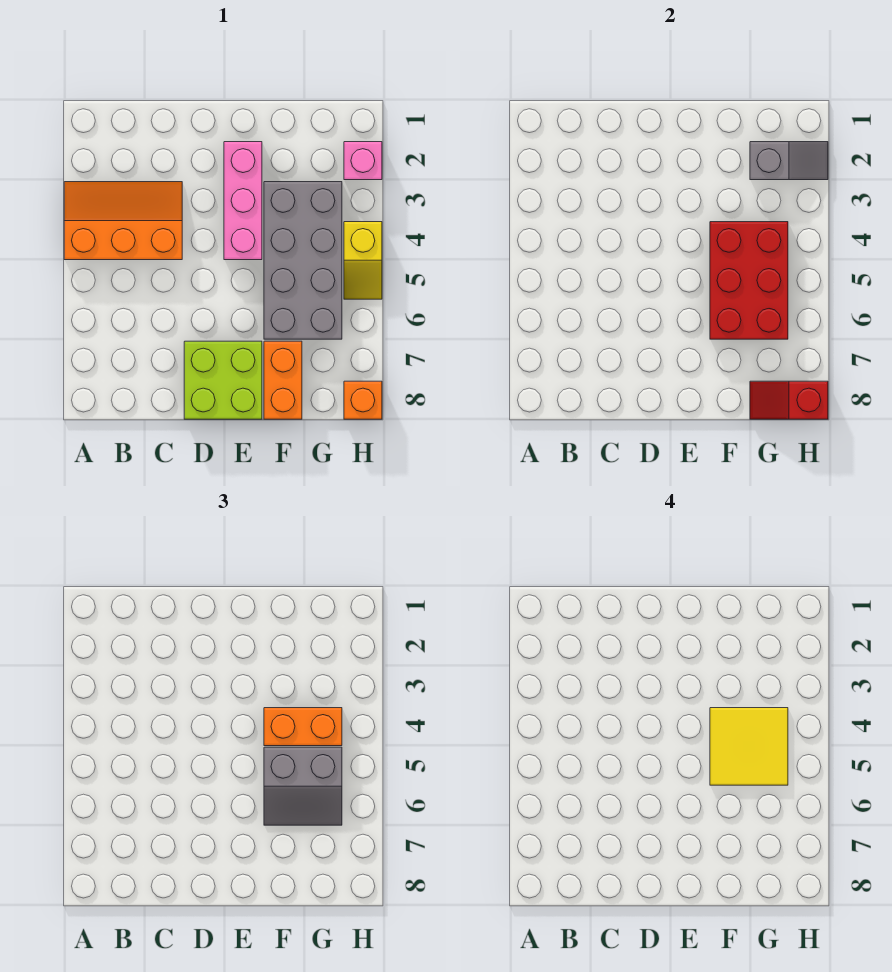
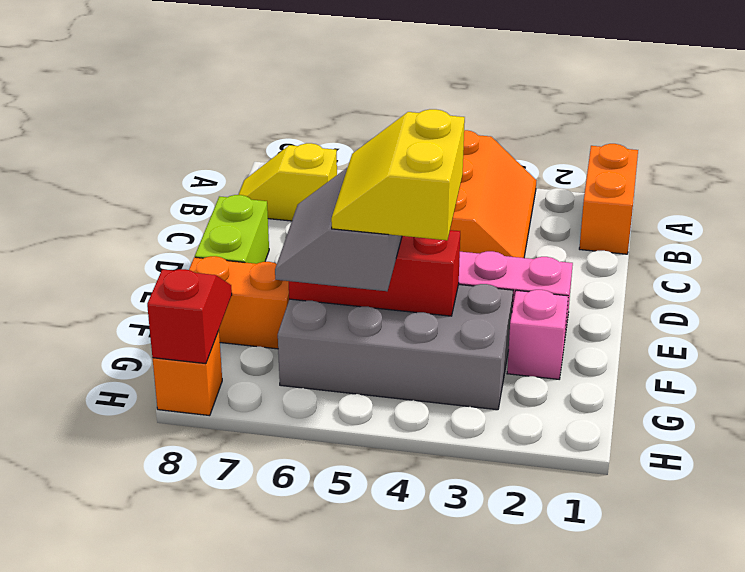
lime 2x2 brick [184,341,262,419] -> lime 1x2 brick [195,195,269,264]
red 2x3 brick [710,222,788,339] -> red 1x3 brick [289,230,460,316]
orange 1x2 brick [264,708,342,746] -> orange 1x2 brick moved to [579,144,638,254]
yellow 2x2 tile [710,708,788,785] -> yellow 2x2 slope [331,109,465,240]
grey 1x2 slope [750,142,828,180] -> none
pink 1x1 brick [344,142,382,180] -> pink 1x1 brick moved to [507,290,568,379]
yellow 1x2 slope [344,222,382,299] -> yellow 1x2 slope moved to [238,143,337,221]

